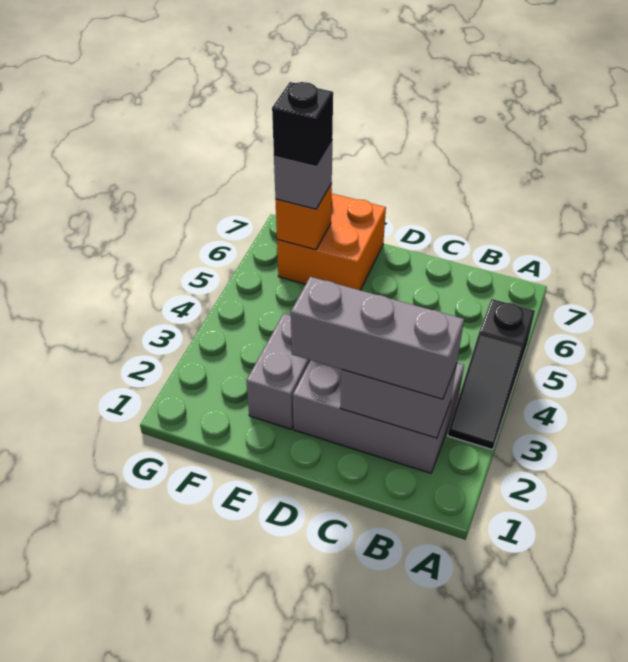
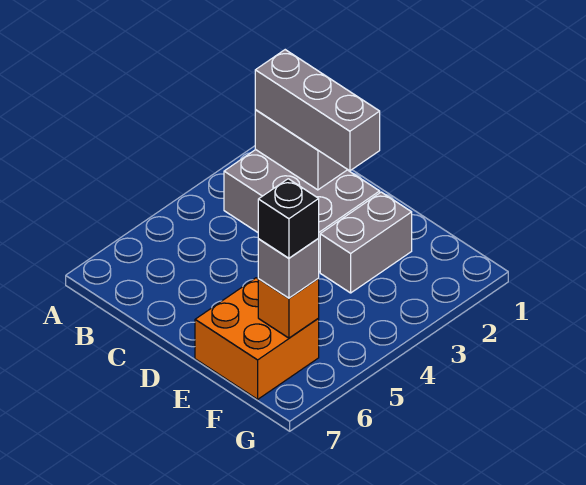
black 1x3 slope [448,299,535,450] -> none

